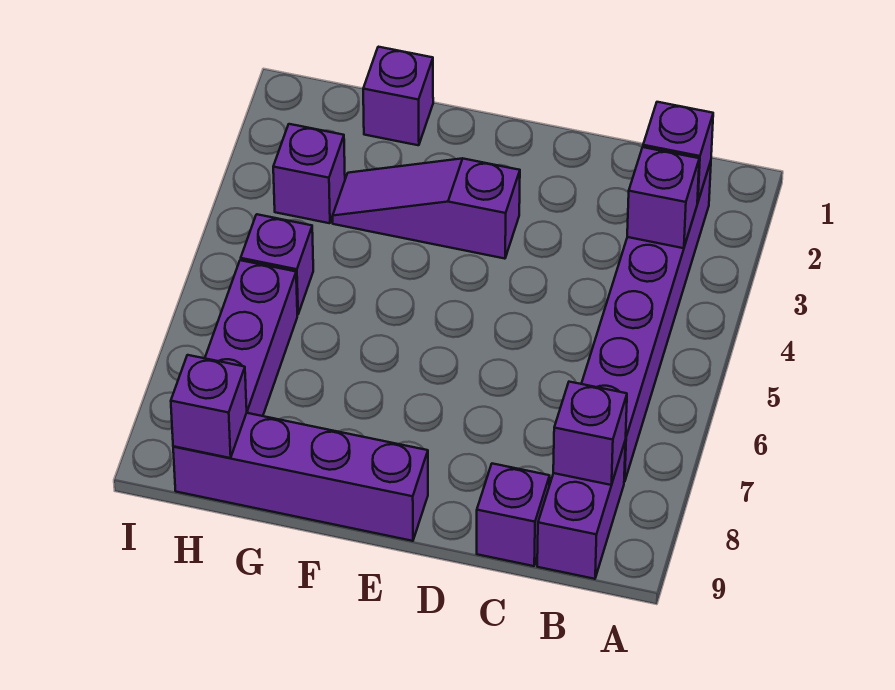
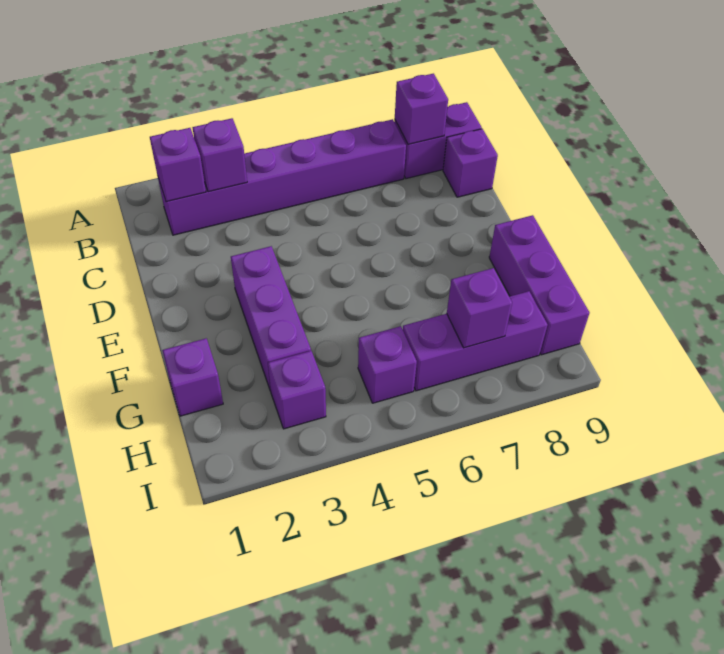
purple 1x3 slope [333,158,520,259] -> purple 1x3 brick [231,246,311,391]
purple 1x4 brick [173,413,428,541] -> purple 1x3 brick [489,215,590,355]
purple 1x1 brick [171,355,247,458] -> purple 1x1 brick moved to [447,268,512,348]

